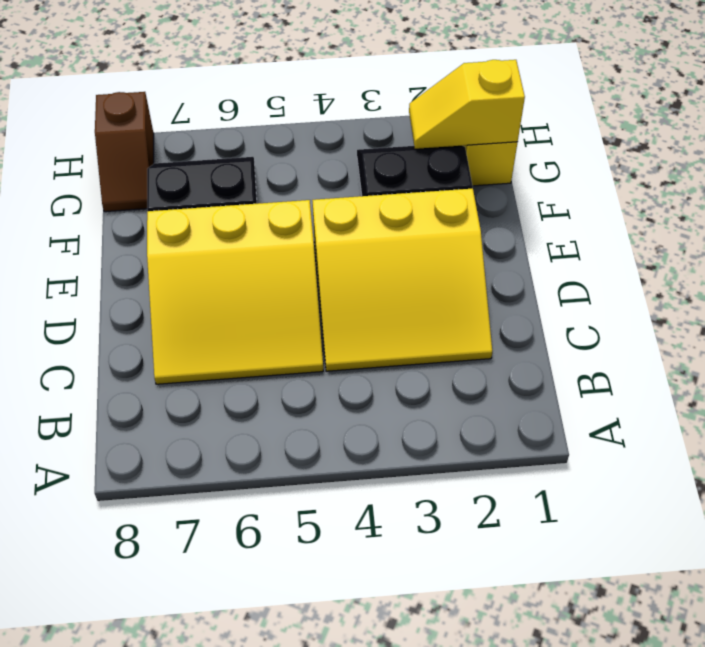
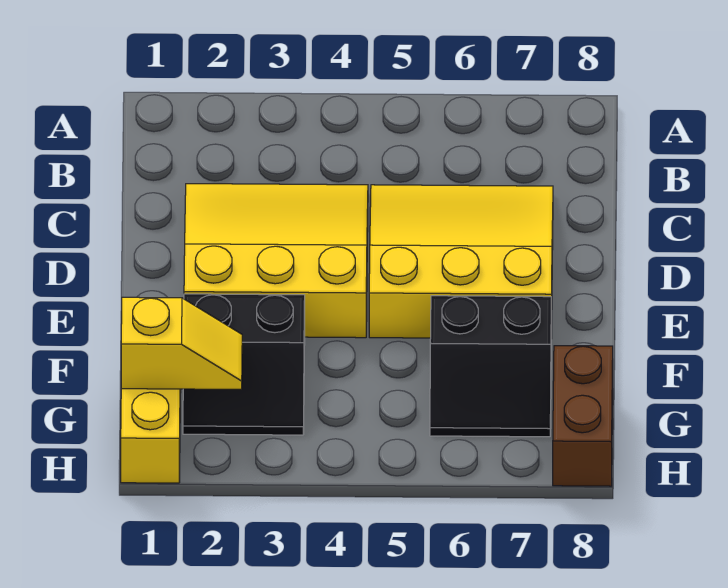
brown 1x2 slope [95,92,154,212] -> brown 1x2 brick [553,346,613,486]

